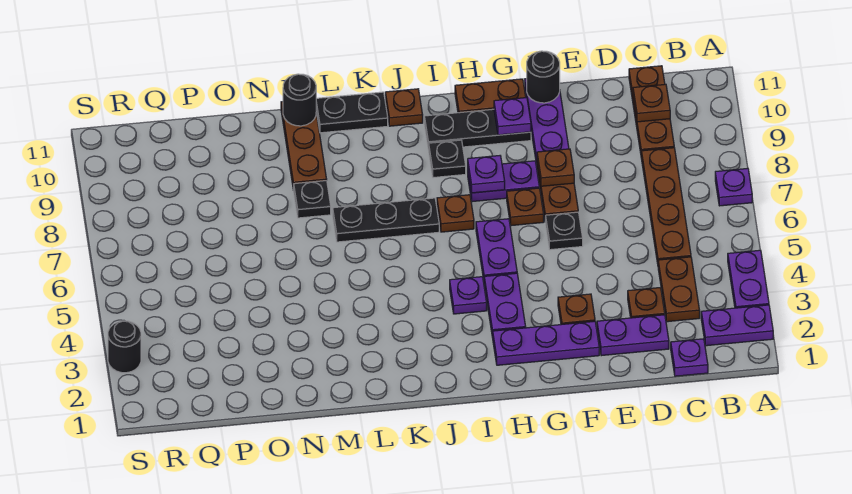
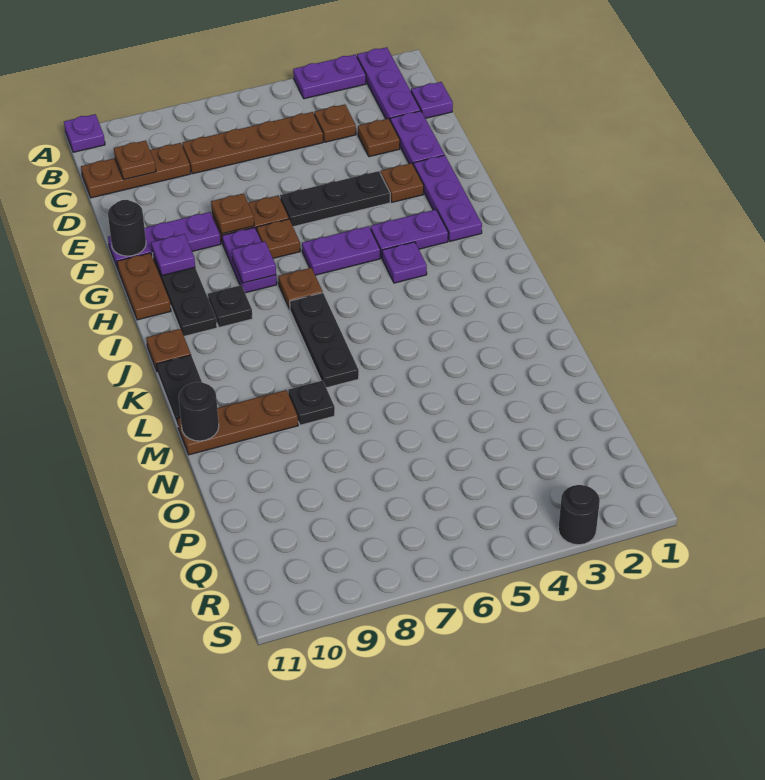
purple 1x2 plate [701,305,773,346] -> purple 1x3 plate [357,47,421,120]
purple 1x1 plate [715,168,752,206] -> purple 1x1 plate moved to [64,114,105,152]
brown 1x2 plate [658,257,700,322] -> brown 1x1 plate [314,104,356,142]
black 1x1 plate [546,212,583,250] -> black 1x3 plate [280,171,390,227]

